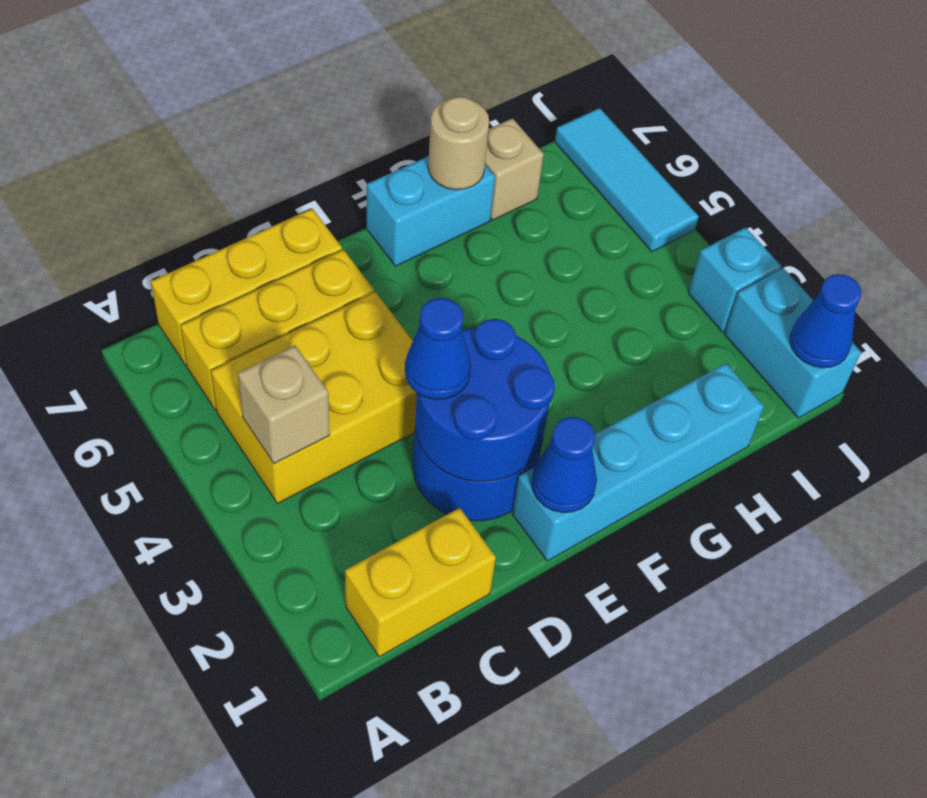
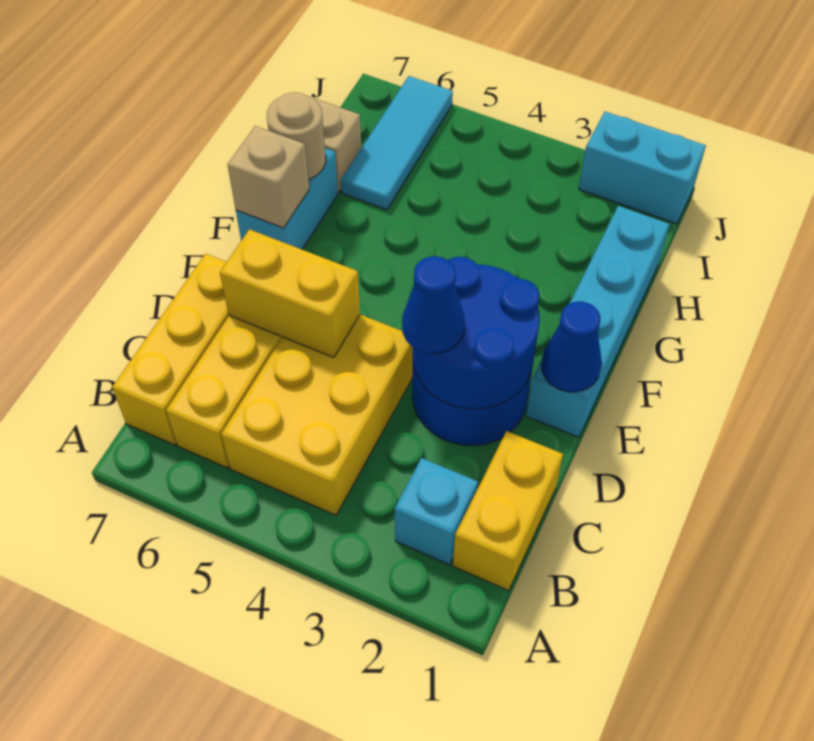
tan 1x1 brick [238,346,330,464] -> tan 1x1 brick moved to [227,126,309,228]
none -> yellow 1x2 brick [220,229,360,358]
blue 1x1 cone [790,274,862,368] -> none
cyan 1x1 brick [688,228,781,332] -> cyan 1x1 brick moved to [395,458,478,565]
cyan 1x3 tile [555,108,699,252] -> cyan 1x3 tile turned to [341,76,453,210]

